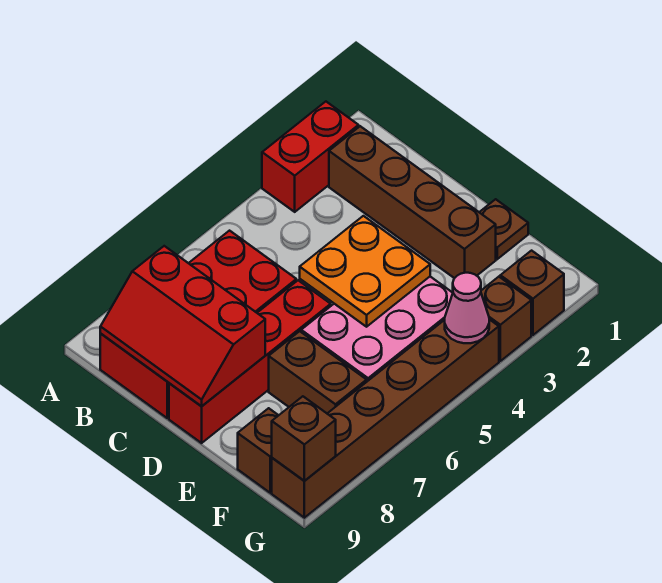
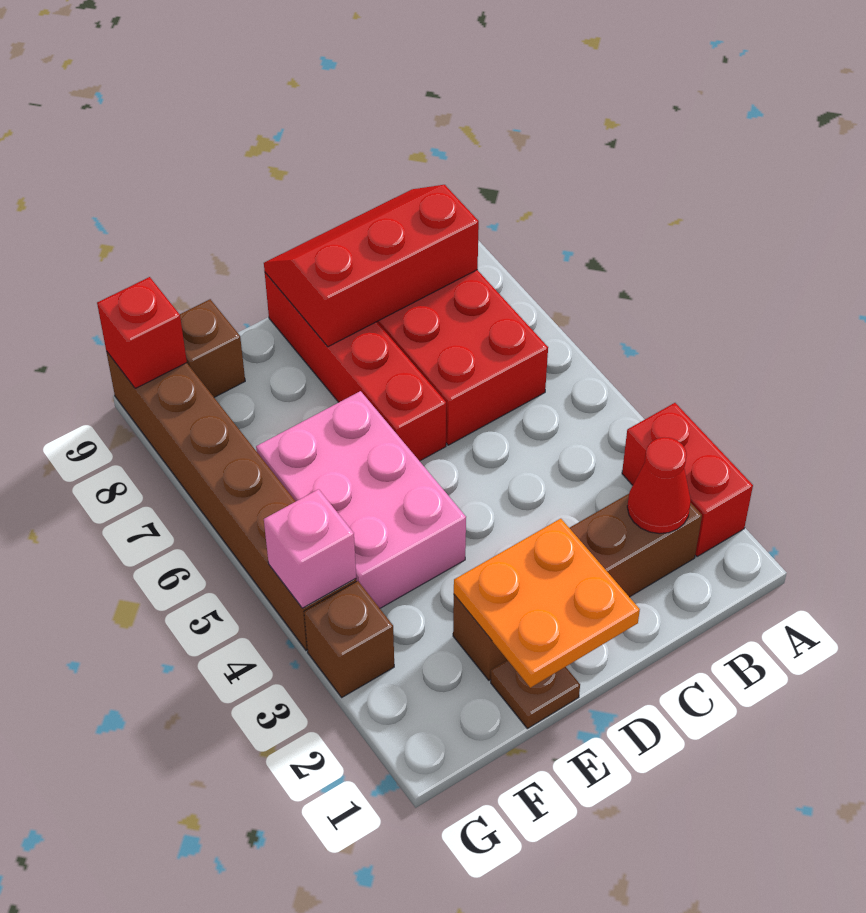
none -> red 1x1 cone [627,437,691,534]
orange 2x2 plate [300,216,430,327] -> orange 2x2 plate moved to [454,519,640,688]
brown 1x2 brick [269,331,367,413] -> none
brown 1x1 brick [500,251,564,335] -> none
pink 1x1 cone [445,273,489,343] -> pink 1x1 brick [264,489,356,608]
brown 1x1 brick [272,396,336,481] -> red 1x1 brick [97,277,187,388]

